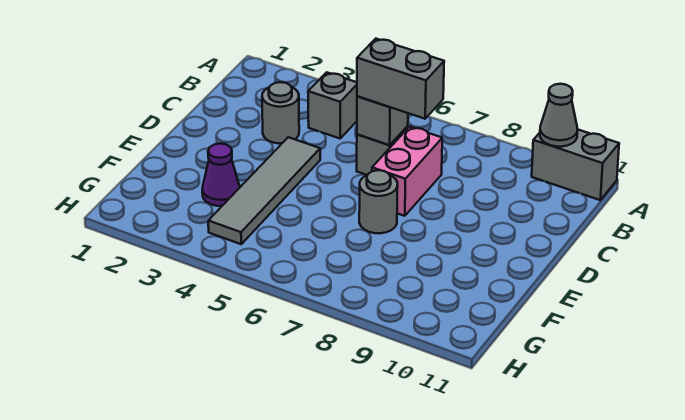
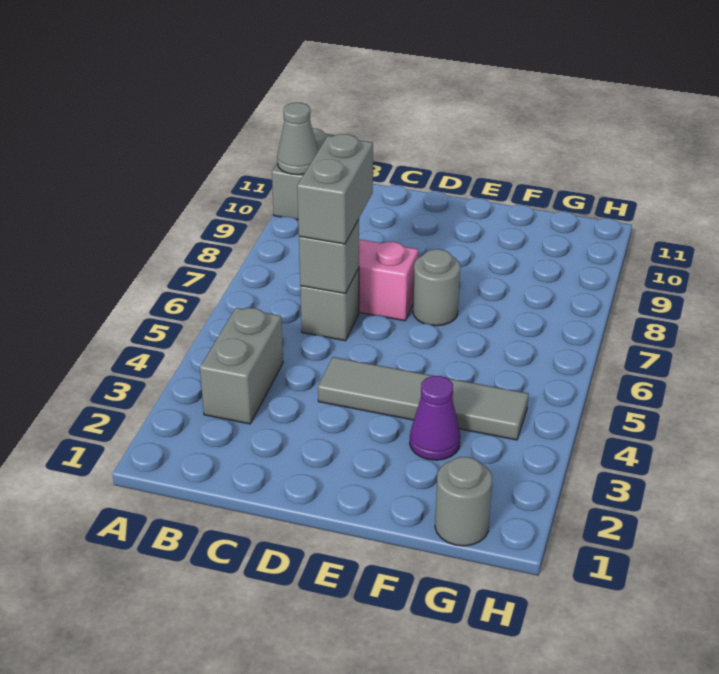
grey 1x1 brick [308,72,357,138] -> grey 1x2 brick [200,308,283,424]
grey 1x1 round brick [262,82,299,143] -> grey 1x1 round brick moved to [435,457,492,546]

